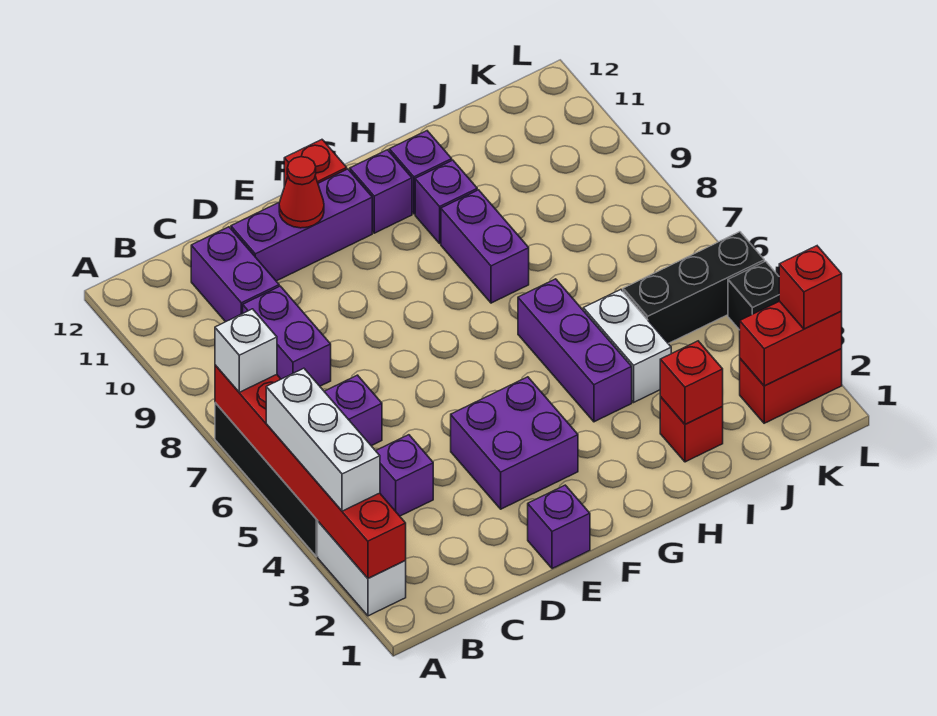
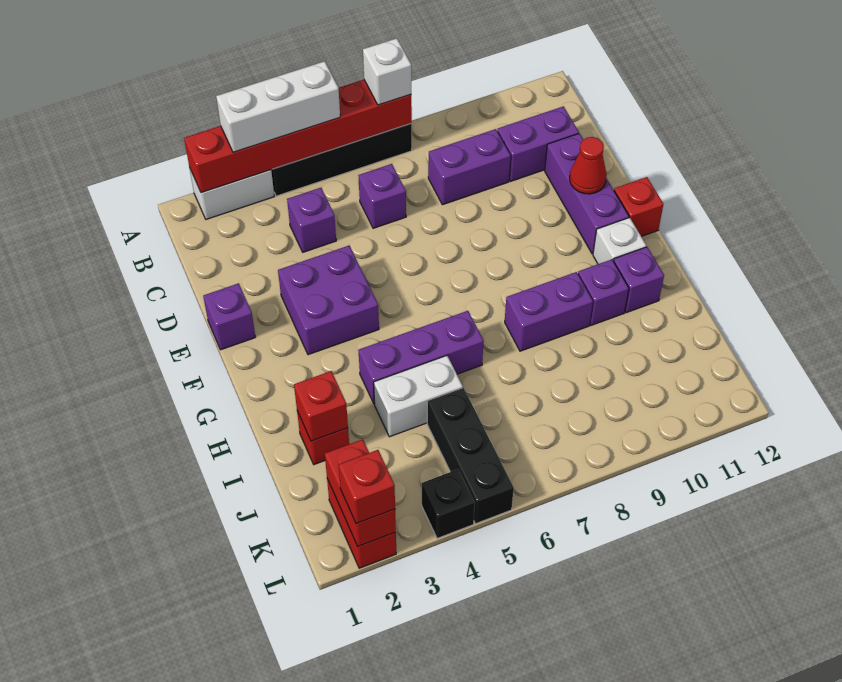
purple 1x1 brick [350,150,412,233] -> white 1x1 brick [593,218,646,264]

